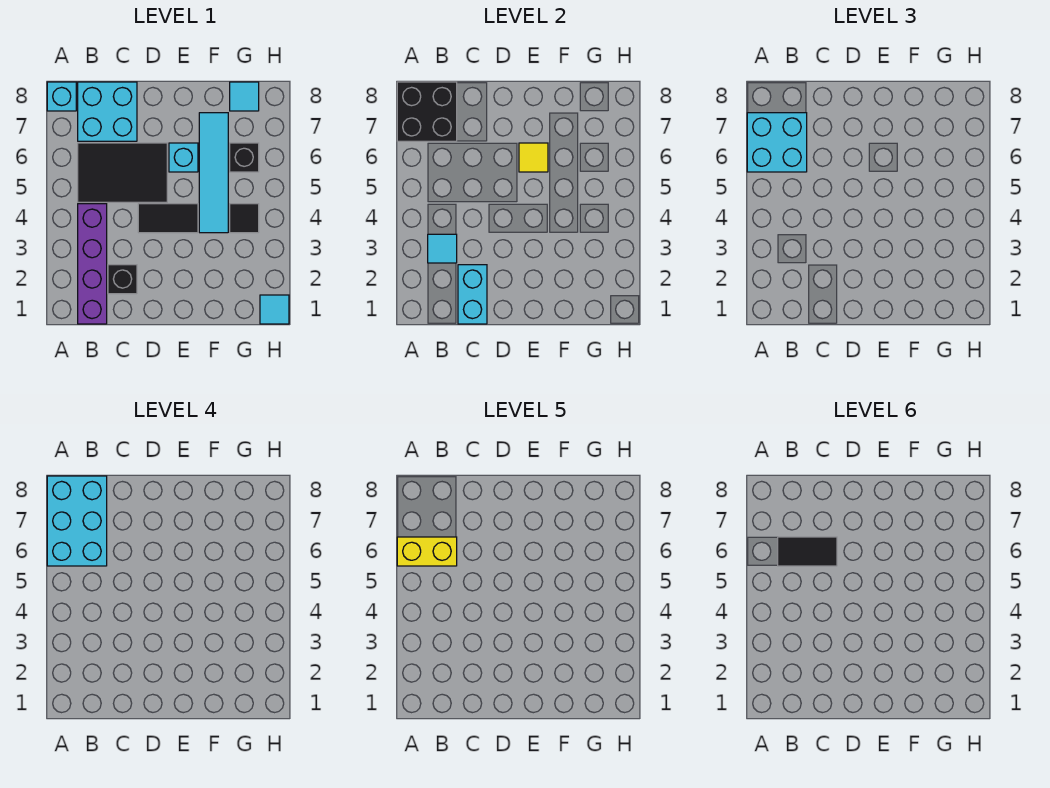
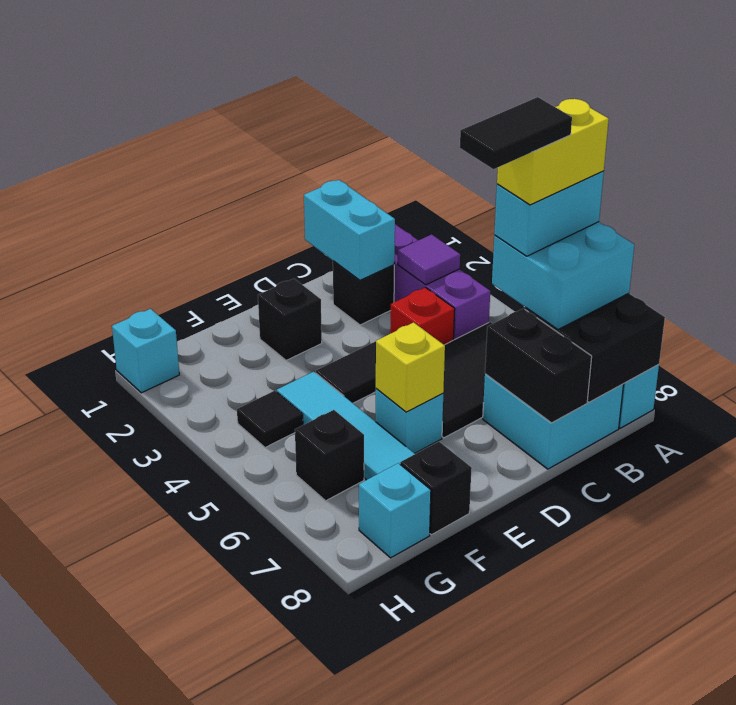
cyan 2x3 brick [47,476,107,566] -> cyan 1x2 brick [494,171,604,256]
cyan 1x1 tile [428,234,457,263] -> purple 1x1 tile [398,234,460,285]
none -> red 1x1 brick [390,287,455,345]
none -> black 1x2 brick [485,308,592,423]
none -> black 1x1 brick [258,279,322,360]
yellow 1x1 tile [519,143,548,172] -> yellow 1x1 brick [376,322,445,412]
none -> black 1x1 brick [400,442,472,535]
cyan 1x1 tile [230,82,259,111] -> cyan 1x1 brick [359,463,431,558]
cyan 1x1 tile [260,295,289,324] -> cyan 1x1 brick [112,309,179,393]

